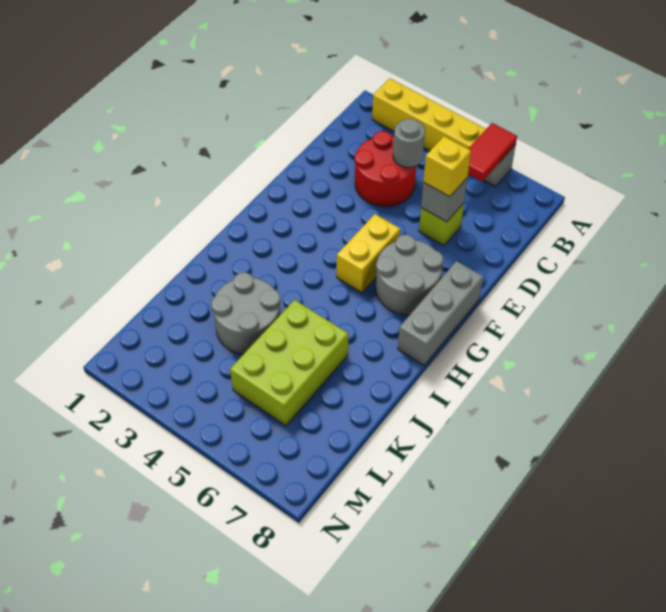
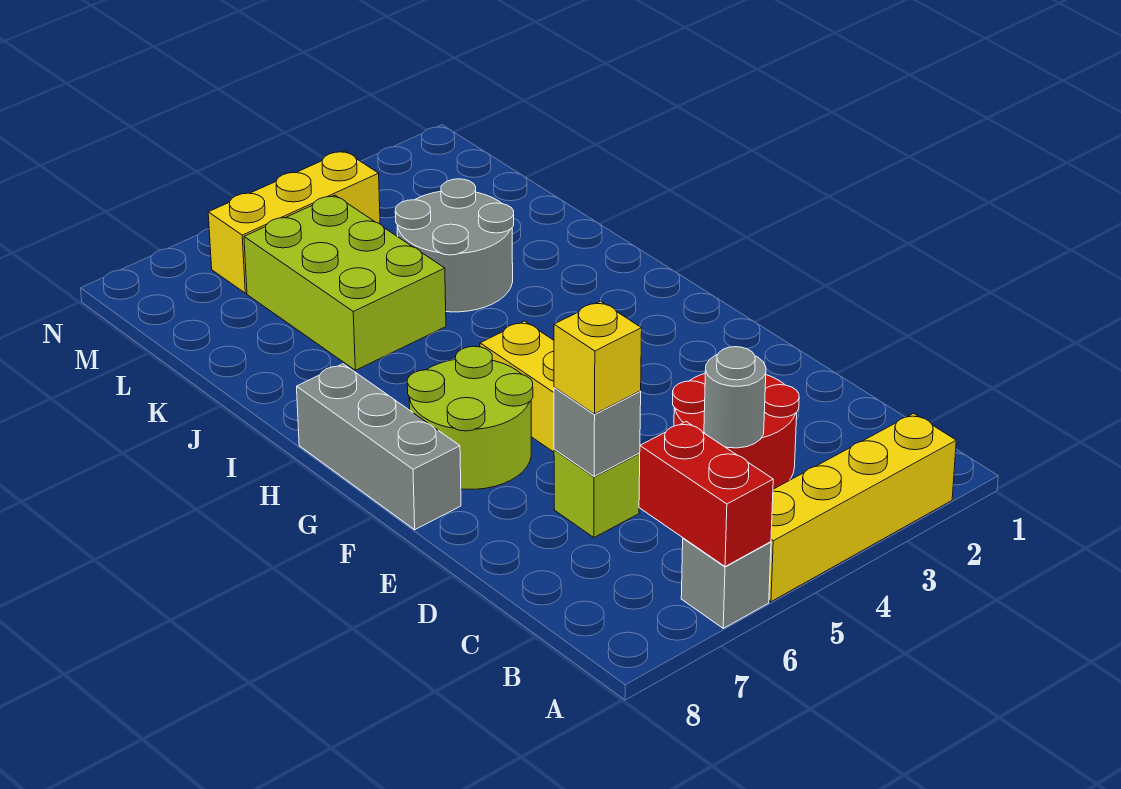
red 1x2 tile [468,123,517,182] -> red 1x2 brick [639,422,773,567]
grey 2x2 round brick [376,235,443,315] -> lime 2x2 round brick [407,346,533,489]
none -> yellow 1x3 brick [208,151,380,293]

